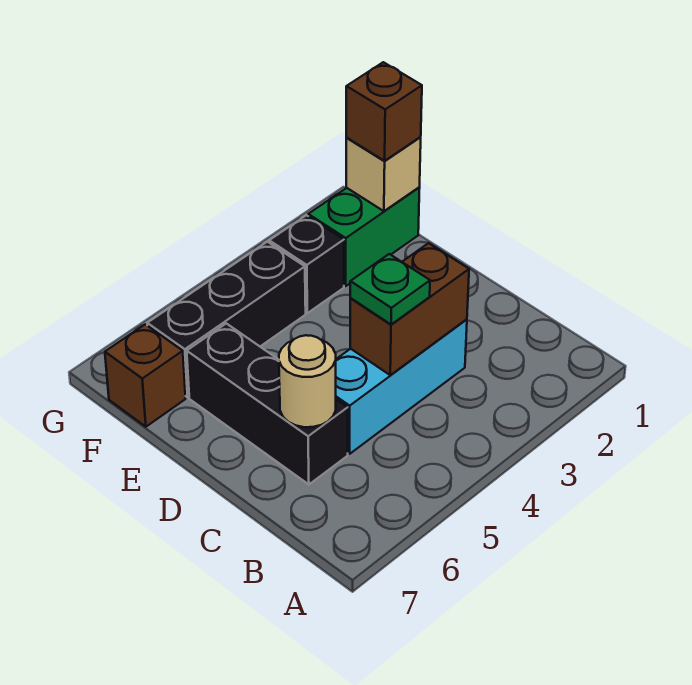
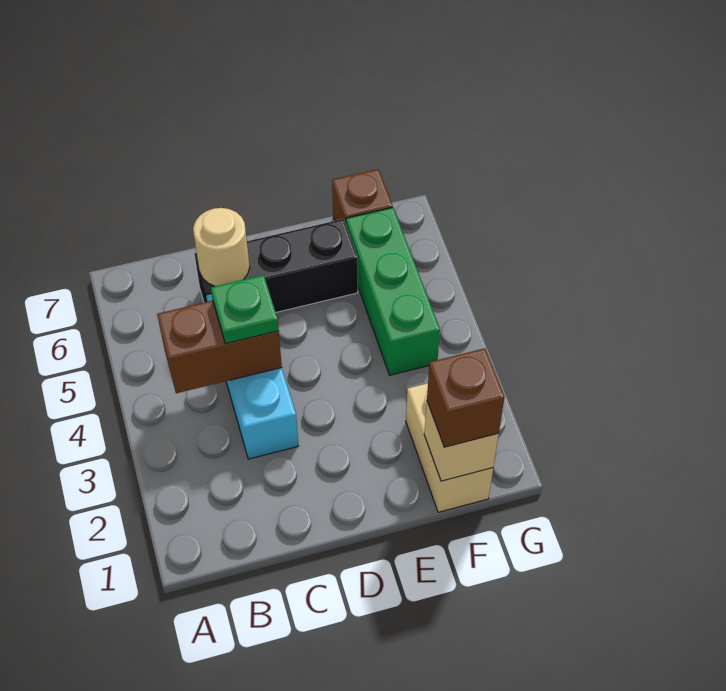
brown 1x2 brick [350,243,469,375] -> brown 1x2 brick turned to [157,301,282,393]
green 1x2 brick [308,188,420,286] -> tan 1x2 brick [406,383,493,512]
black 1x1 brick [269,215,344,313] -> none
black 1x3 brick [147,242,306,397] -> green 1x3 brick [346,208,440,375]

